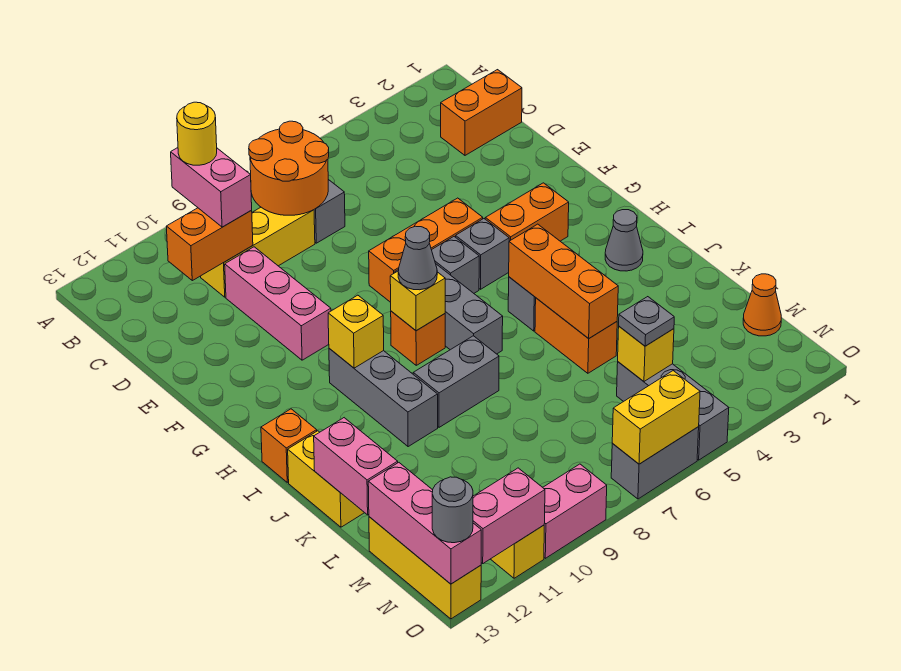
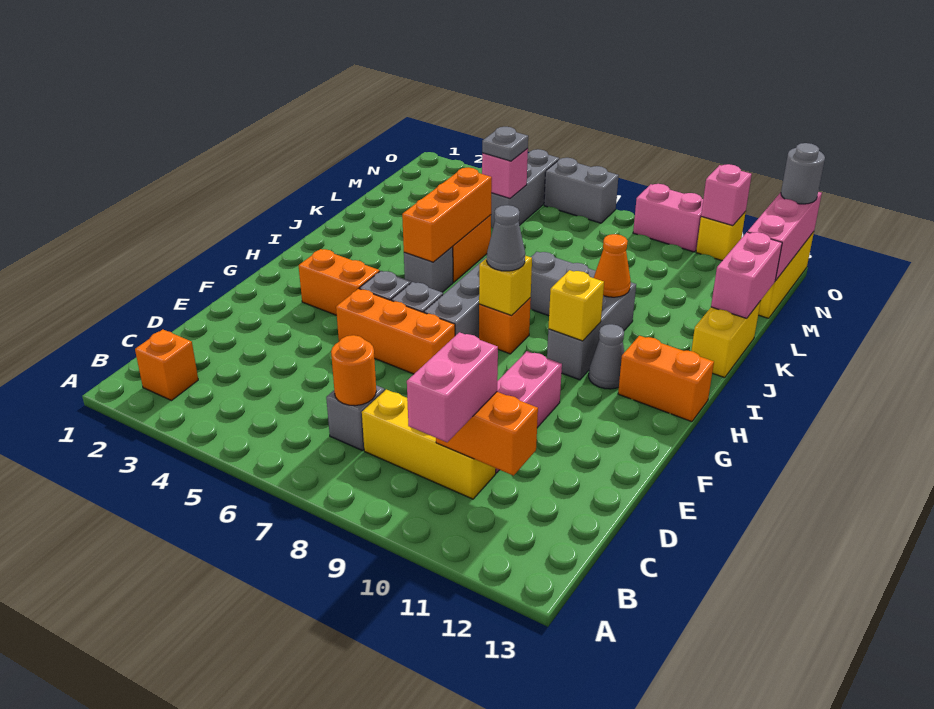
orange 2x2 round brick [249,121,329,215] -> orange 1x1 round brick [331,335,376,406]
yellow 1x1 round brick [177,102,217,165] -> none
orange 1x2 brick [441,70,522,155] -> orange 1x2 brick moved to [618,336,714,422]
grey 1x1 cone [605,210,643,271] -> grey 1x1 cone moved to [589,324,624,389]
orange 1x1 brick [261,409,317,482] -> orange 1x1 brick moved to [135,329,198,400]
orange 1x1 cone [743,274,781,336] -> orange 1x1 cone moved to [594,234,631,297]
yellow 1x1 brick [618,326,674,381] -> pink 1x1 brick [482,148,528,199]
yellow 1x2 brick [612,371,700,464] -> none
pink 1x2 brick [473,468,545,564] -> pink 1x1 brick [701,164,752,226]

